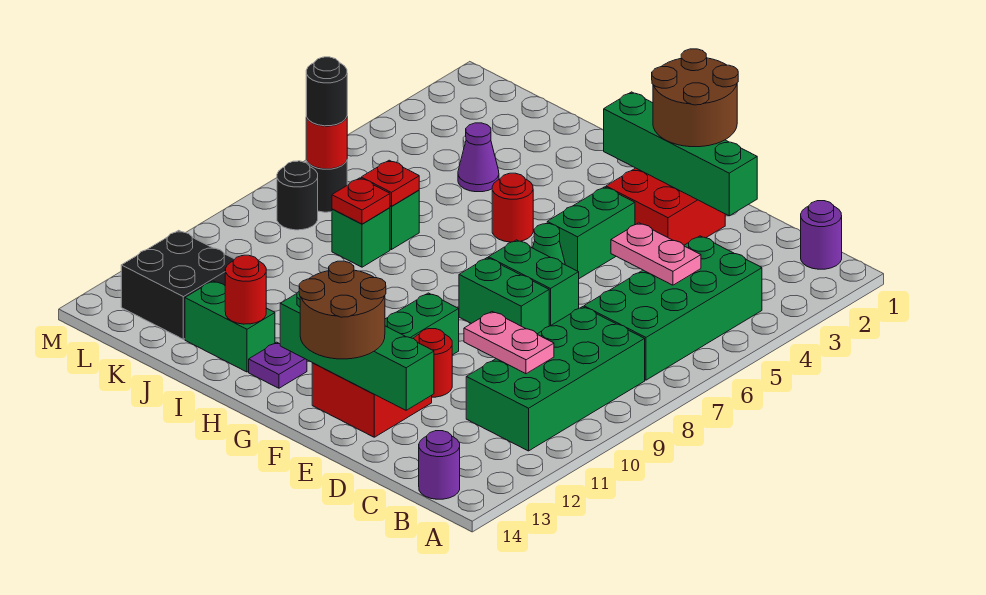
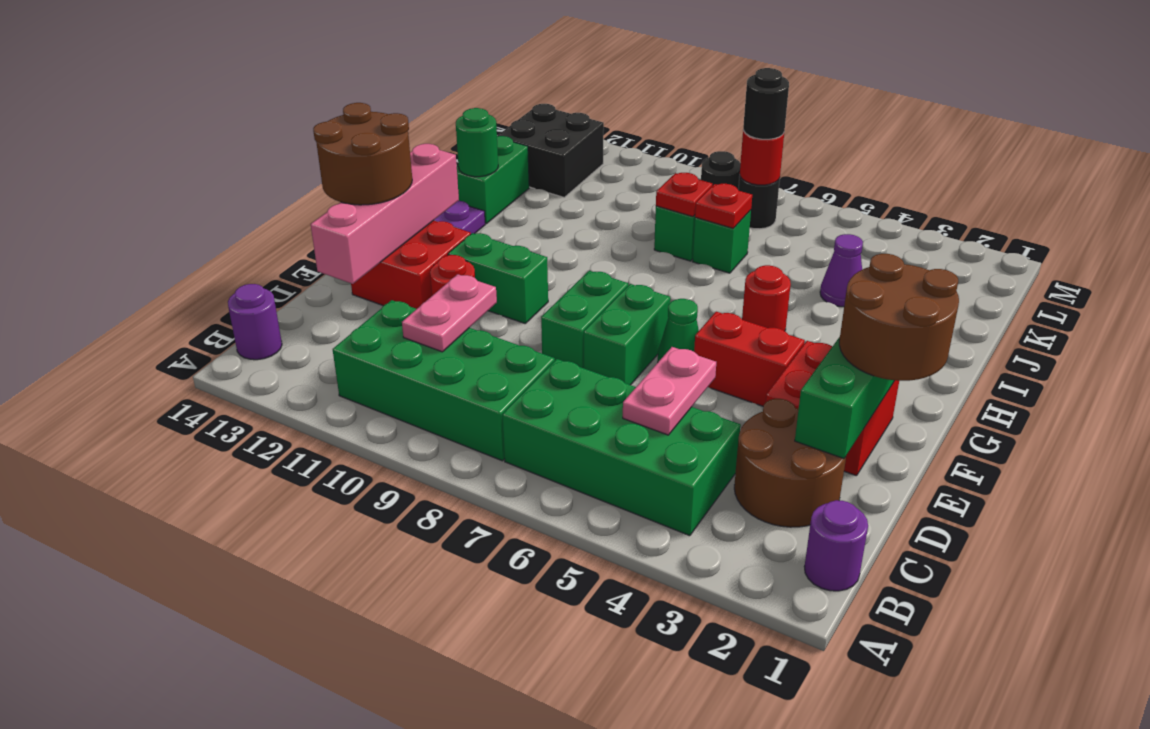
none -> brown 2x2 round brick [734,399,846,527]
green 1x4 brick [280,292,434,410] -> pink 1x4 brick [311,144,459,284]
green 1x2 brick [547,187,635,278] -> red 1x2 brick [694,312,805,406]
red 1x1 round brick [225,255,266,324] -> green 1x1 round brick [456,108,498,177]

